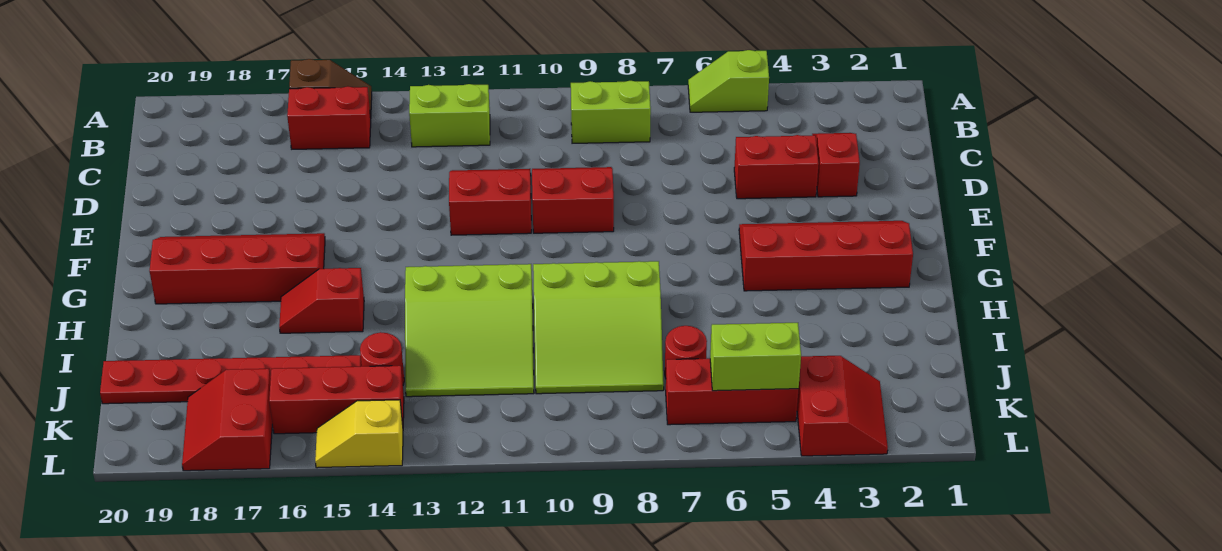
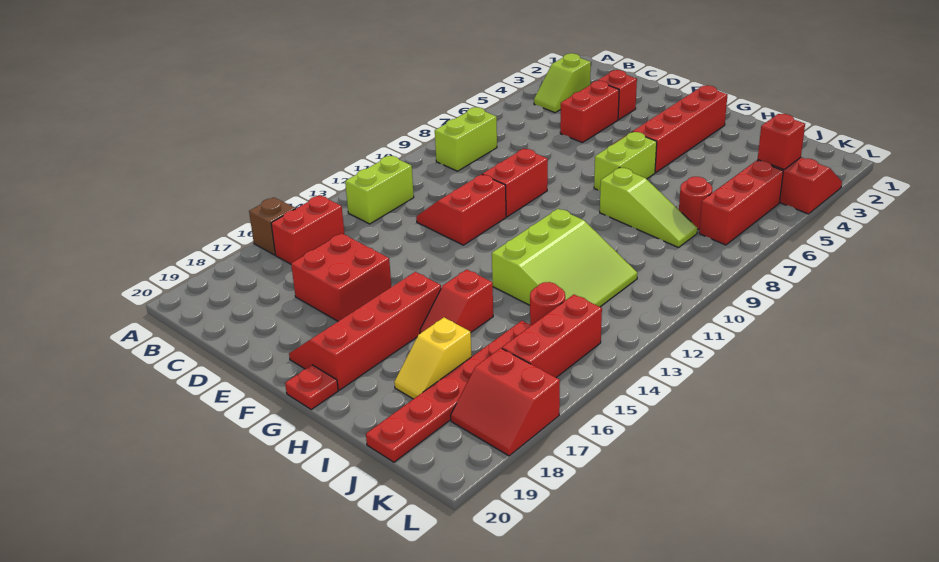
lime 1x2 slope [688,50,769,112] -> lime 1x2 slope moved to [534,53,591,113]
none -> red 2x2 brick [291,233,391,321]
none -> red 1x1 plate [285,365,338,409]
lime 3x3 slope [533,261,664,394] -> lime 1x3 slope [600,167,697,248]
none -> red 1x1 brick [758,114,805,170]
lime 1x2 brick [710,323,801,391] -> lime 1x2 brick moved to [594,132,657,191]
yellow 1x2 slope [315,400,403,468] -> yellow 1x2 slope moved to [394,318,471,399]

